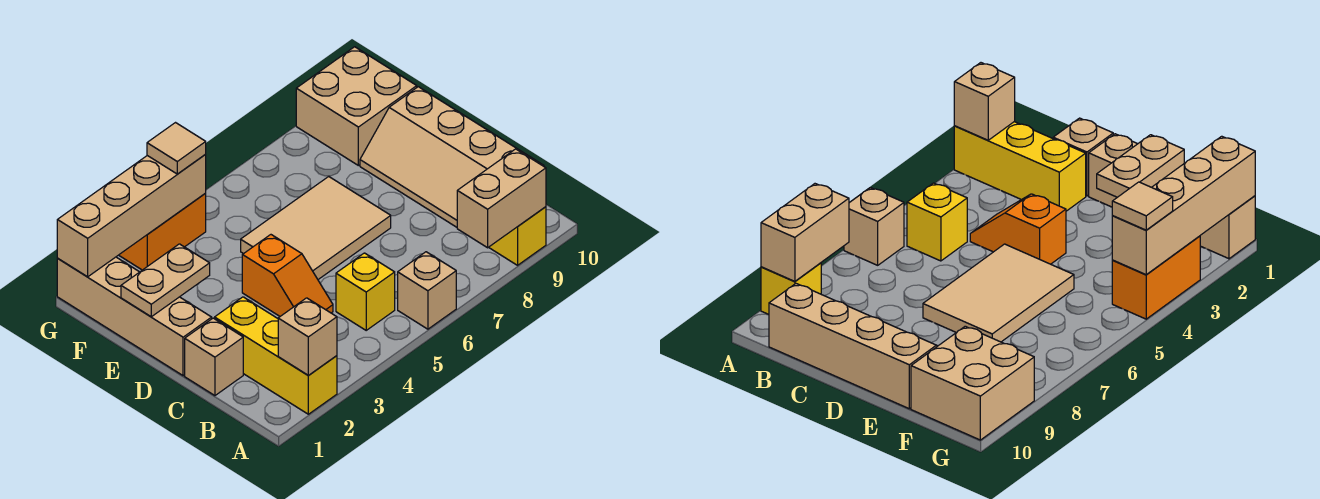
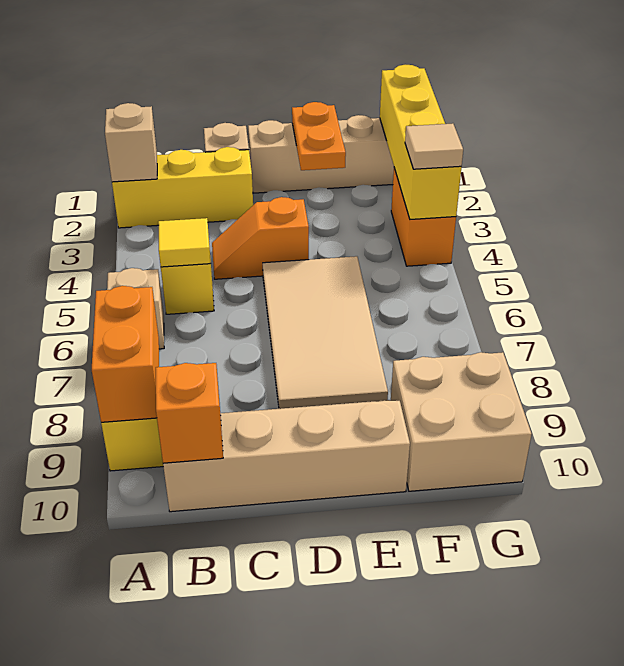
tan 1x2 brick [457,149,546,248] -> orange 1x2 brick [92,286,159,422]
none -> yellow 1x1 tile [158,218,211,267]
none -> orange 1x1 brick [156,363,223,463]
tan 2x3 tile [241,177,391,279] -> tan 2x4 tile [263,256,388,409]
tan 1x2 plate [121,244,210,317] -> orange 1x2 plate [292,102,346,170]
tan 1x4 brick [57,155,206,277] -> yellow 1x4 brick [380,65,461,219]

